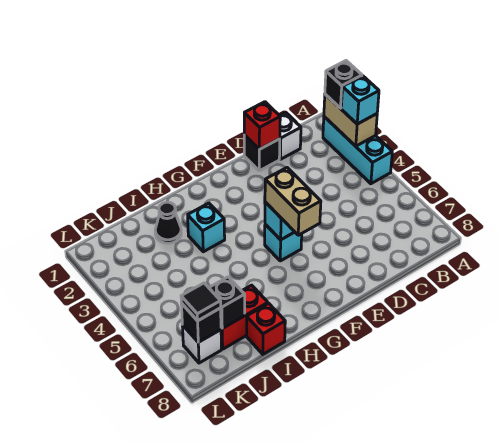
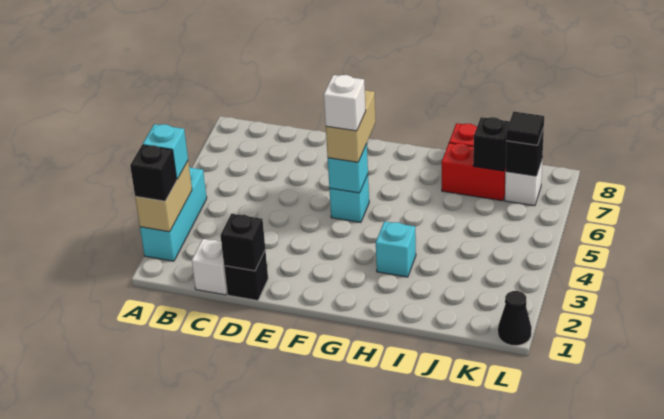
red 1x1 brick [244,102,280,149] -> black 1x1 brick [220,214,265,271]
none -> white 1x1 brick [324,75,366,131]
black 1x1 cone [155,202,181,243] -> black 1x1 cone moved to [498,291,532,346]

